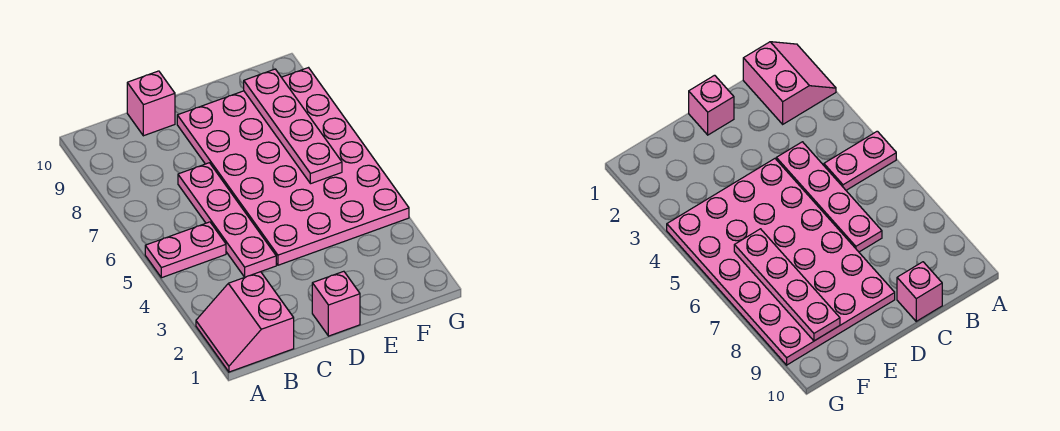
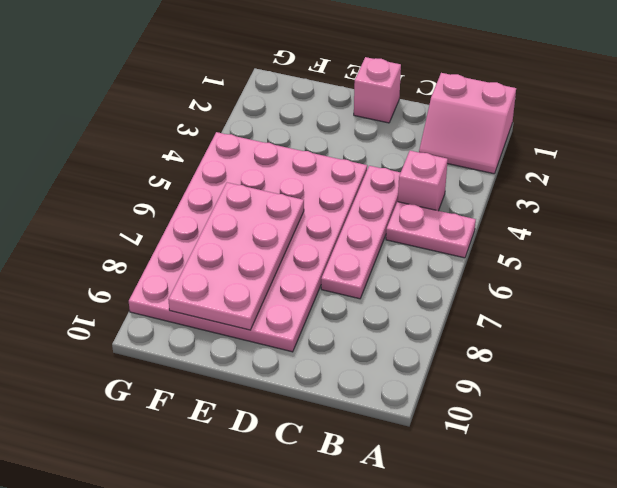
pink 2x2 slope [196,272,294,372] -> pink 2x2 slope turned to [419,73,516,174]
pink 1x1 brick [127,71,175,136] -> pink 1x1 brick moved to [398,151,448,211]
pink 1x4 plate [244,69,342,184] -> pink 2x4 plate [168,183,304,330]

